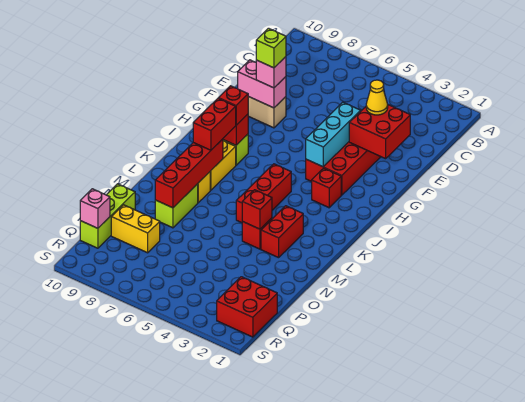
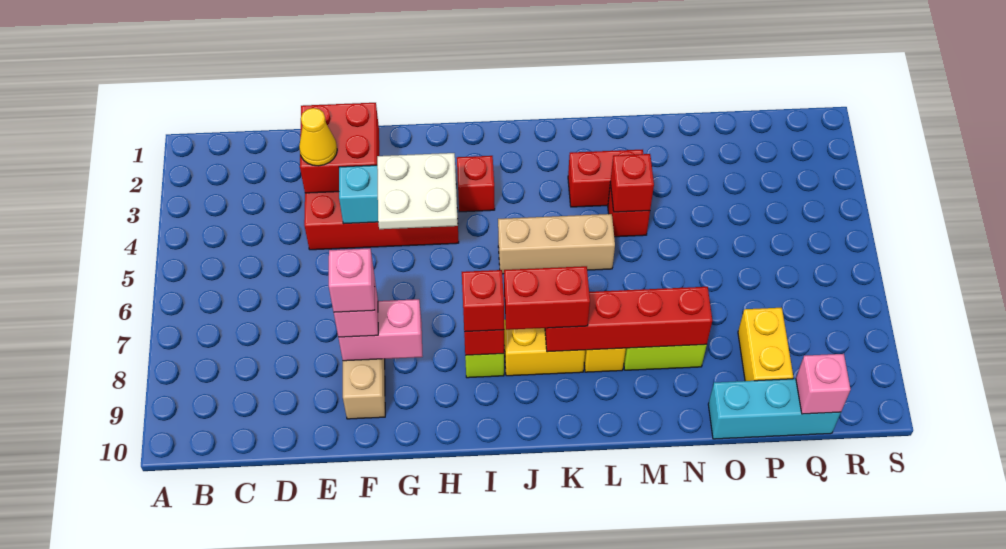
pink 1x2 brick [238,60,286,108] -> pink 1x2 brick turned to [338,299,423,361]
lime 1x1 brick [256,28,286,68] -> pink 1x1 brick [329,248,375,312]
none -> white 2x2 plate [377,153,458,229]
red 1x3 brick [236,164,291,223] -> tan 1x3 brick [498,214,615,274]
lime 1x3 brick [80,184,135,248] -> cyan 1x3 brick [708,379,841,439]
red 2x2 brick [217,277,277,337] -> none

